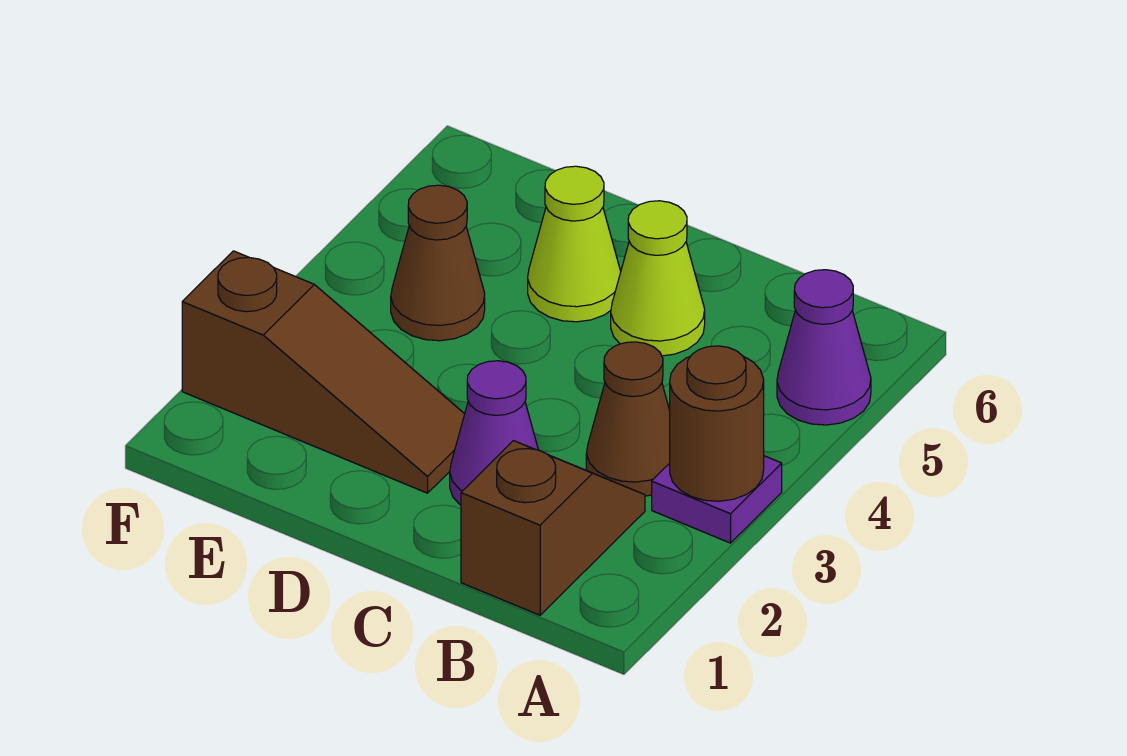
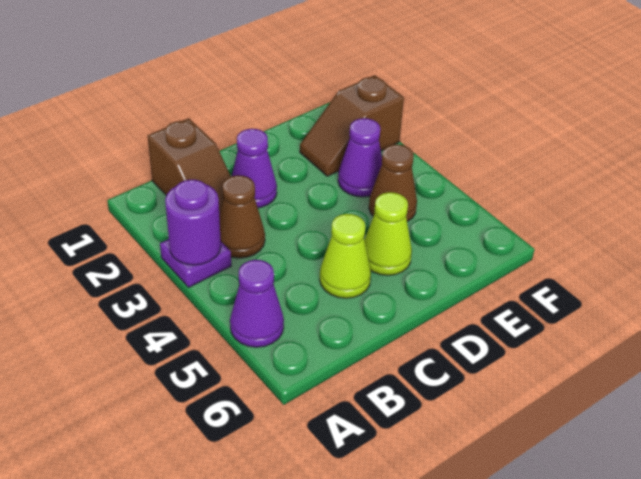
brown 1x1 round brick [670,346,764,501] -> purple 1x1 round brick [165,180,221,265]
brown 1x3 slope [182,251,465,493] -> brown 1x2 slope [300,75,404,176]
none -> purple 1x1 cone [338,118,382,197]

